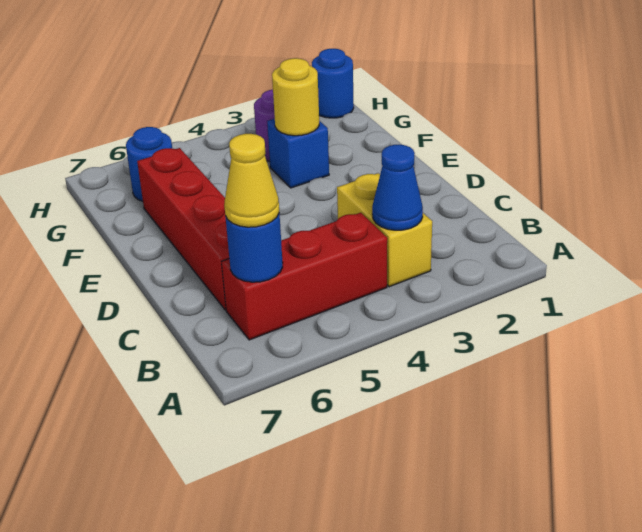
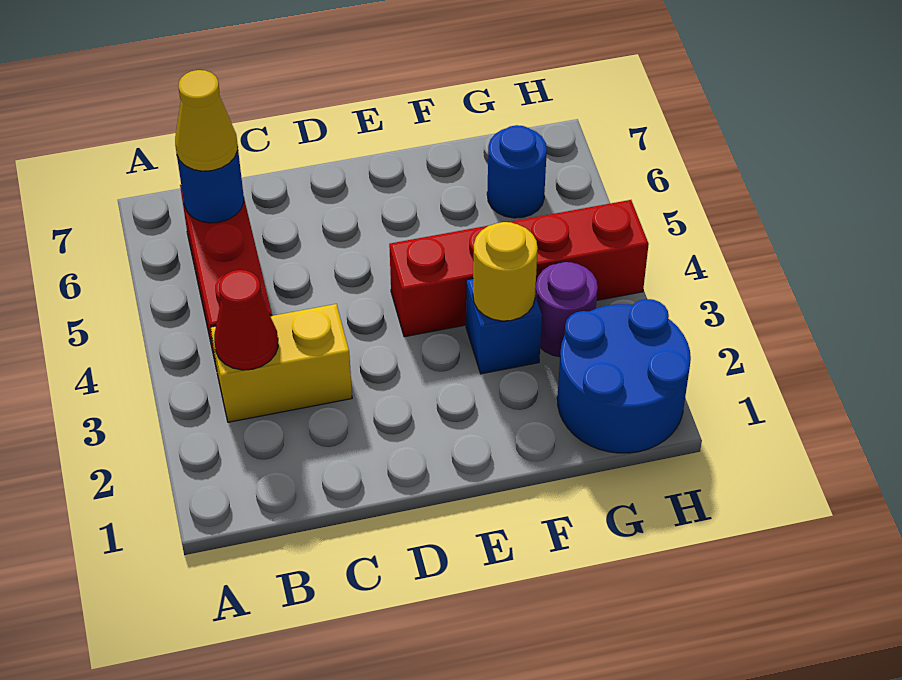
blue 1x1 cone [372,145,423,230] -> red 1x1 cone [214,270,278,370]
red 1x4 brick [137,148,229,310] -> red 1x4 brick moved to [389,200,649,337]
blue 1x1 round brick [312,49,354,118] -> blue 2x2 round brick [557,299,691,453]

